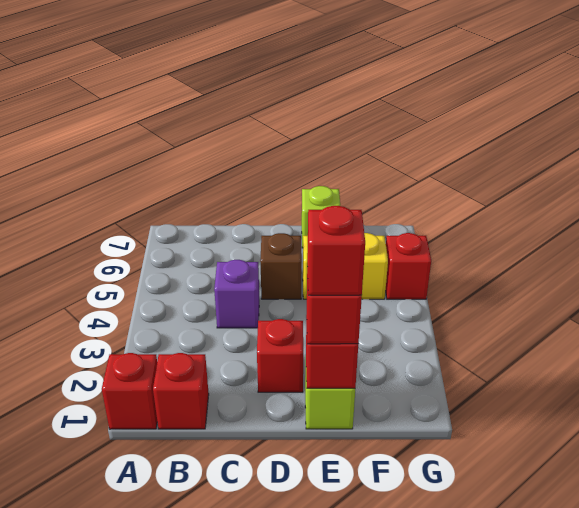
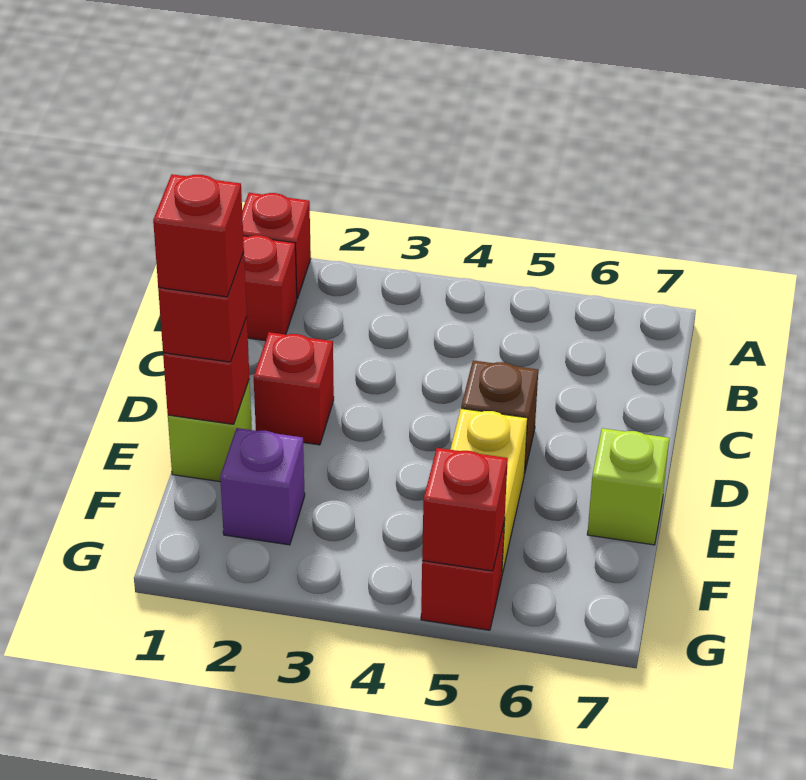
purple 1x1 brick [214,260,259,328] -> purple 1x1 brick moved to [220,428,305,545]
none -> red 1x1 brick [422,448,508,571]

